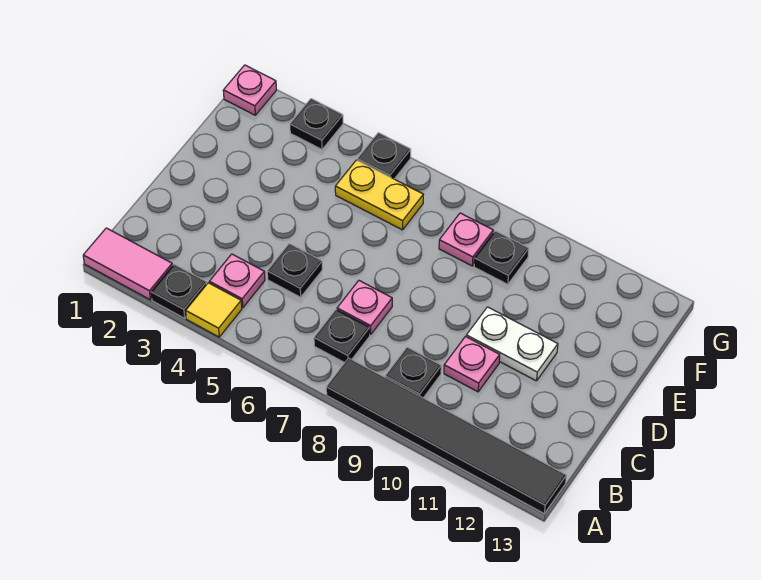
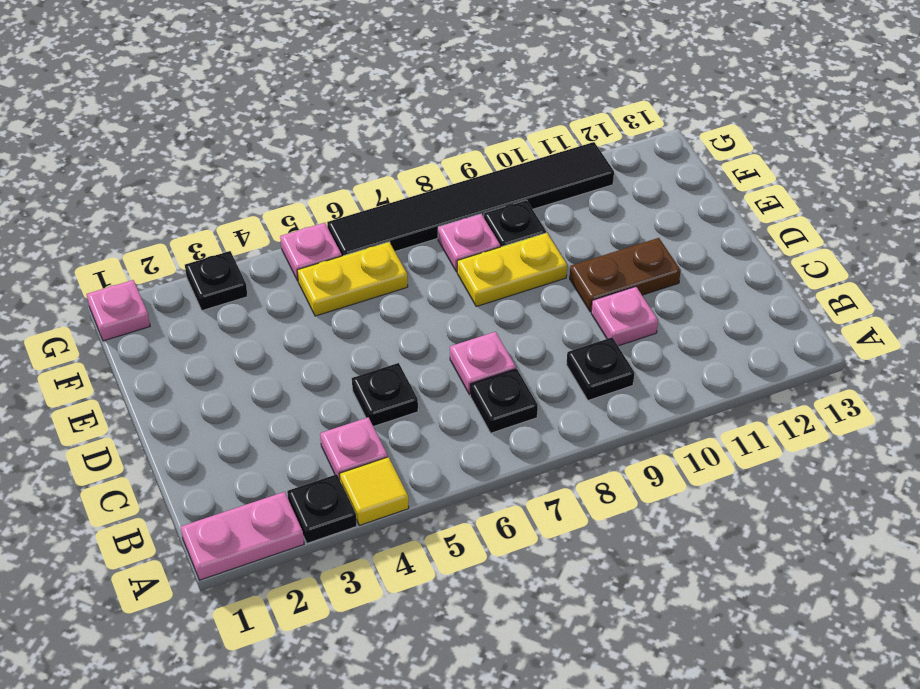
pink 1x2 tile [83,228,172,300] -> pink 1x2 plate [181,492,304,580]
black 1x6 tile [326,358,566,513] -> black 1x6 tile moved to [327,142,614,256]
white 1x2 plate [466,307,558,381] -> brown 1x2 plate [570,238,681,312]
none -> yellow 1x2 plate [457,233,567,306]
black 1x1 plate [357,133,411,179] -> pink 1x1 plate [280,223,342,281]

